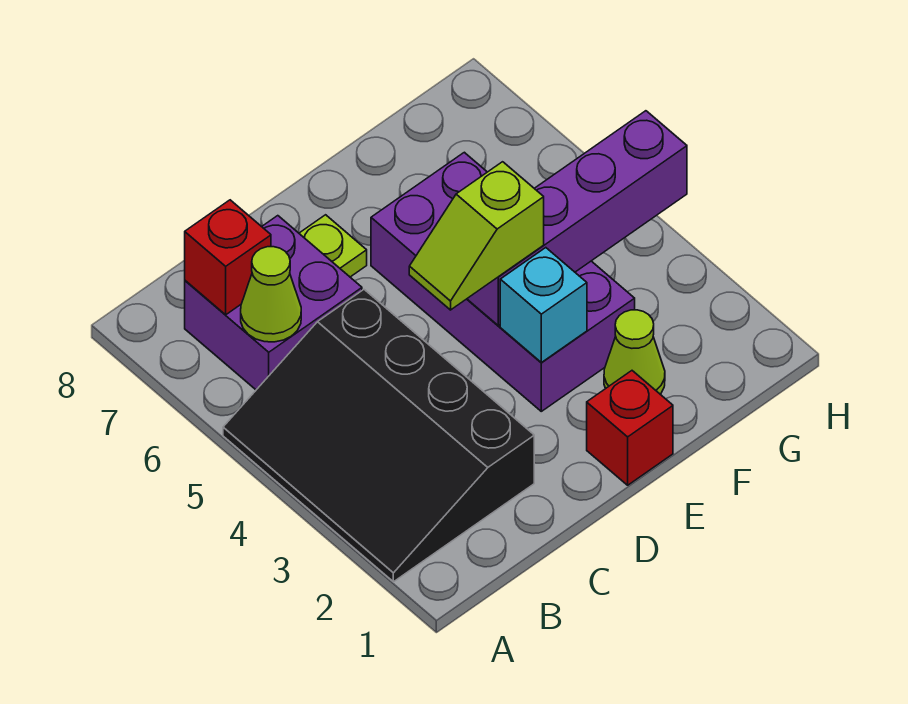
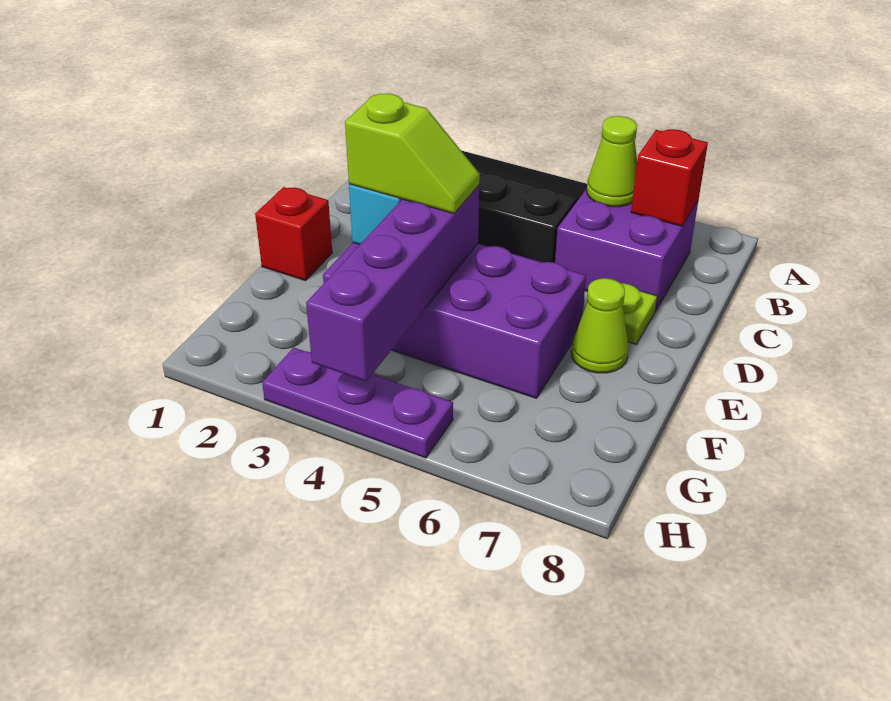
lime 1x2 slope [409,162,544,310] -> lime 1x2 slope turned to [345,94,480,214]
lime 1x1 cone [604,310,665,394] -> lime 1x1 cone moved to [571,278,629,373]
none -> purple 1x3 plate [262,347,453,458]

